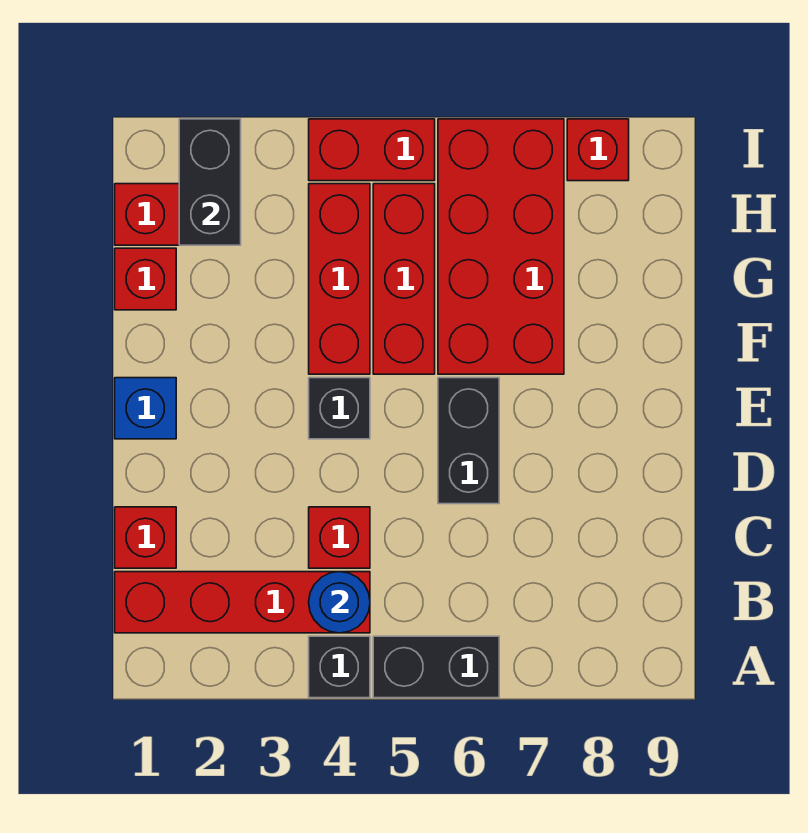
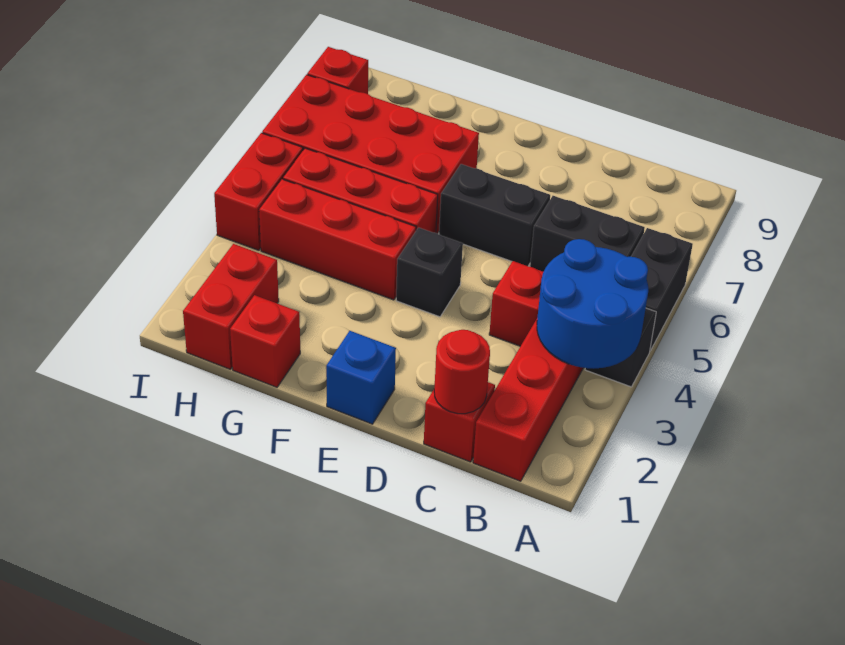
blue 1x1 round brick [309,572,370,633] -> blue 2x2 round brick [537,239,648,369]
none -> red 1x1 round brick [434,330,490,414]
black 1x2 brick [179,119,241,245] -> black 1x2 brick moved to [530,196,645,272]

